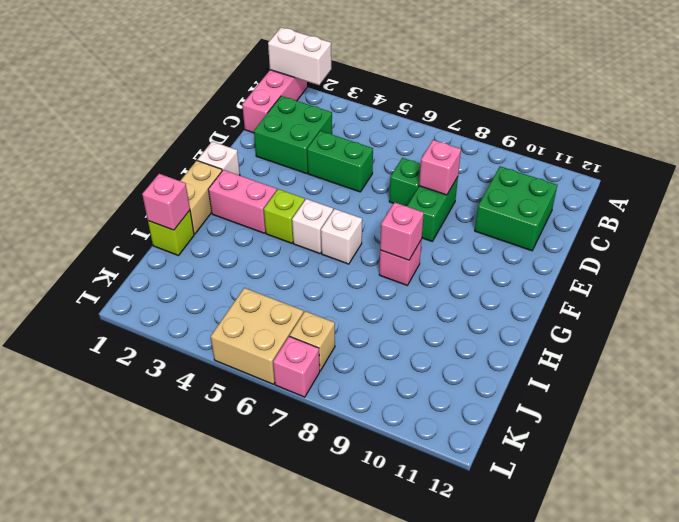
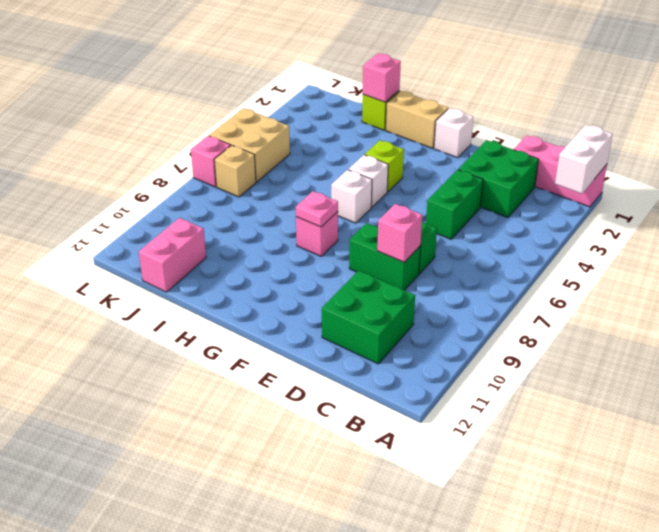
pink 1x2 brick [208,170,277,233] -> pink 1x2 brick moved to [139,218,206,292]
pink 1x1 brick [380,202,424,260] -> pink 1x1 plate [296,191,338,227]

